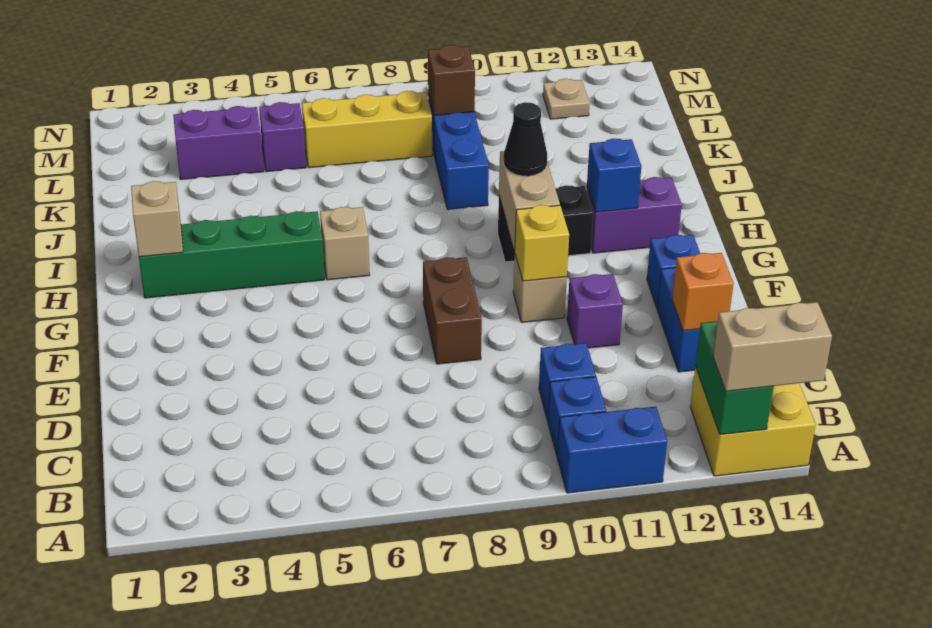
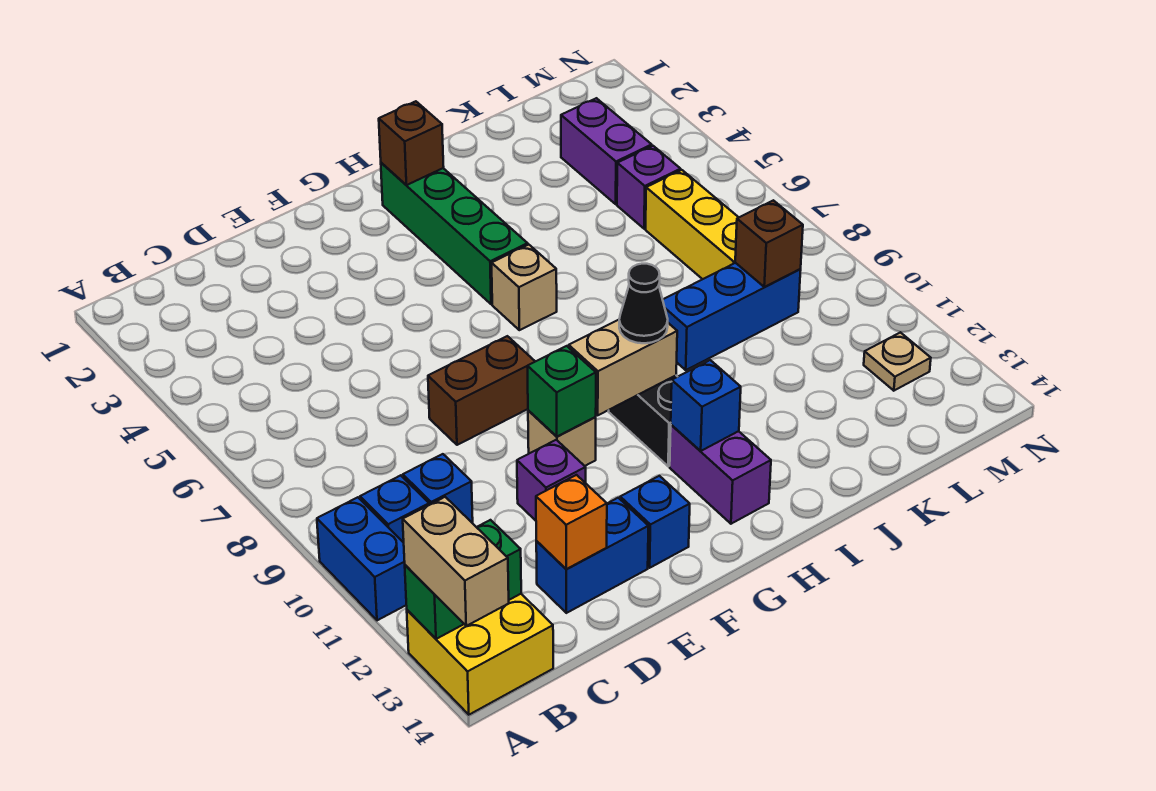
yellow 1x1 brick [515,205,569,281] -> green 1x1 brick [527,346,596,436]
tan 1x1 brick [131,181,183,257] -> brown 1x1 brick [379,101,444,185]

